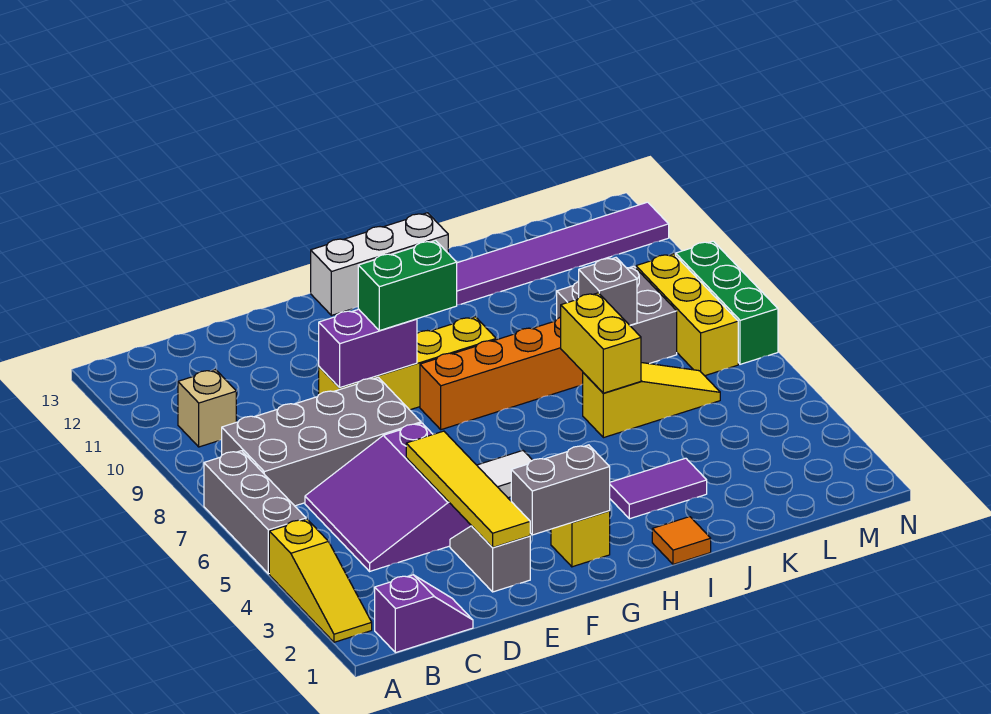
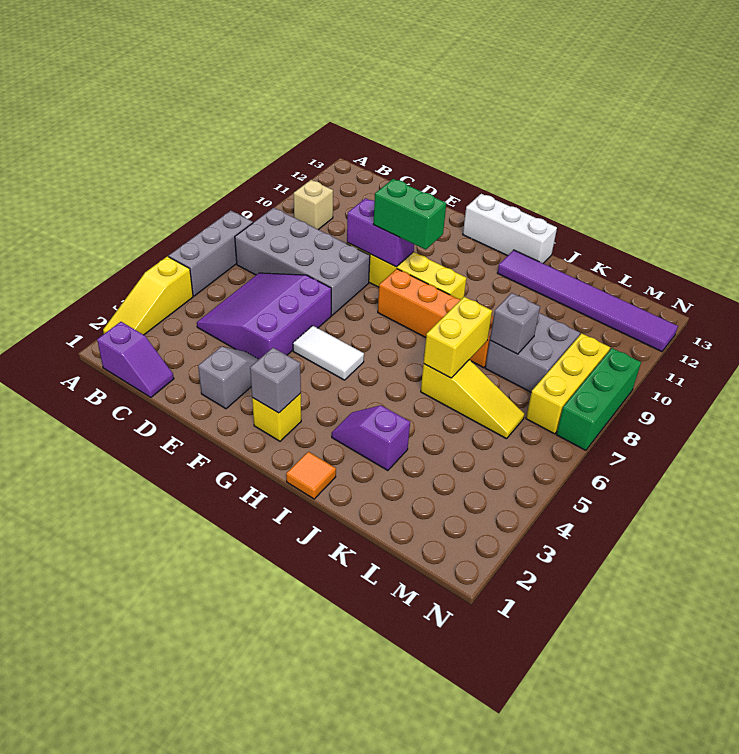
yellow 1x4 tile [406,431,530,548] -> none
grey 1x2 brick [511,445,610,535] -> grey 1x1 brick [250,348,301,413]
purple 1x2 tile [610,458,707,519] -> purple 1x2 slope [332,405,410,471]

